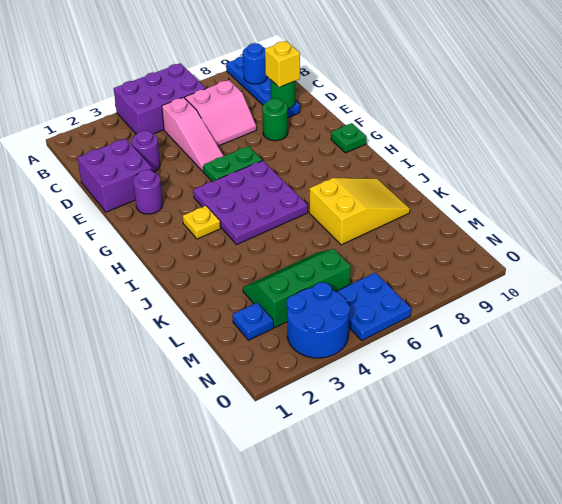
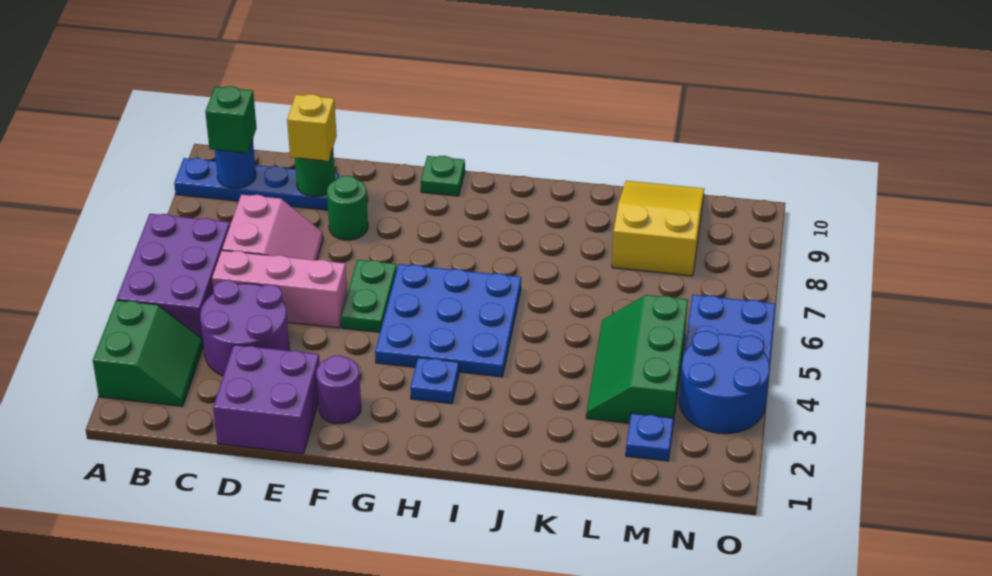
none -> green 2x2 slope [93,300,204,406]
none -> green 1x1 brick [205,86,257,153]
pink 1x3 slope [162,97,223,172] -> pink 1x3 brick [212,250,347,328]
purple 1x1 round brick [132,131,160,172] -> purple 2x2 round brick [200,280,289,376]
purple 3x3 plate [193,160,308,244] -> blue 3x3 plate [375,264,521,377]
yellow 1x1 plate [183,206,220,239] -> blue 1x1 plate [410,357,459,404]
yellow 2x3 slope [309,178,410,245] -> yellow 2x3 slope moved to [612,181,704,276]

